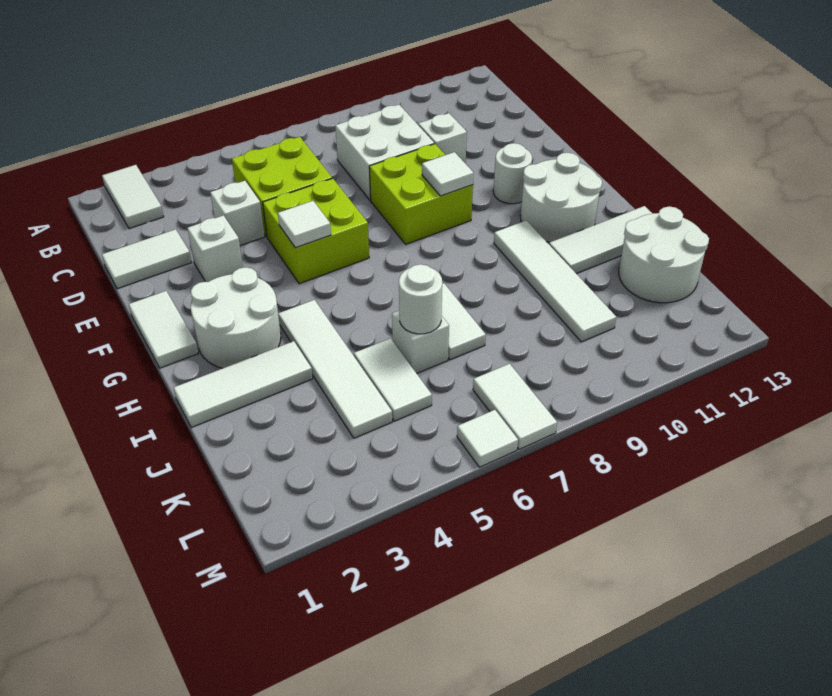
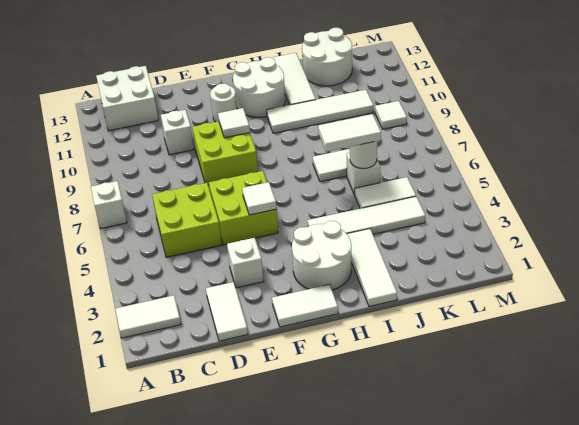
white 2x2 brick [335,105,434,200] -> white 2x2 brick moved to [96,66,158,131]
white 1x1 brick [210,181,265,246] -> white 1x1 brick moved to [91,181,127,229]
white 1x2 tile [473,364,557,449] -> white 1x2 tile moved to [318,114,381,152]
white 1x1 tile [457,410,518,467] -> white 1x1 tile moved to [375,101,407,129]

